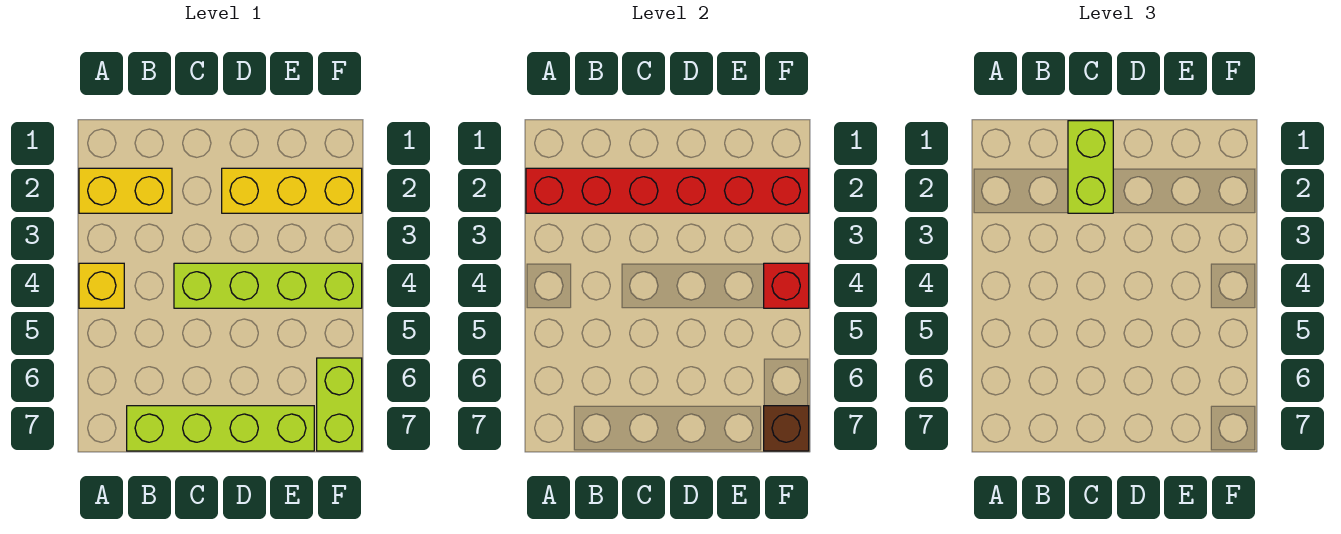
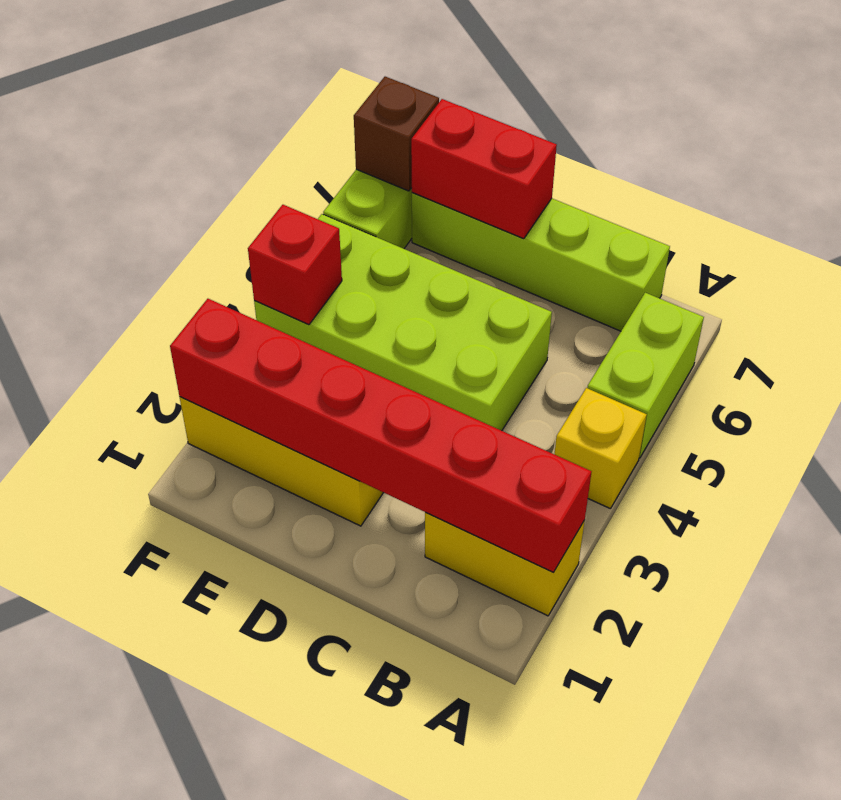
lime 1x2 brick [1068,121,1113,213] -> lime 1x2 brick moved to [587,293,704,458]
lime 1x4 brick [174,263,362,308] -> lime 2x4 brick [254,214,552,431]
none -> red 1x2 brick [411,99,557,239]

